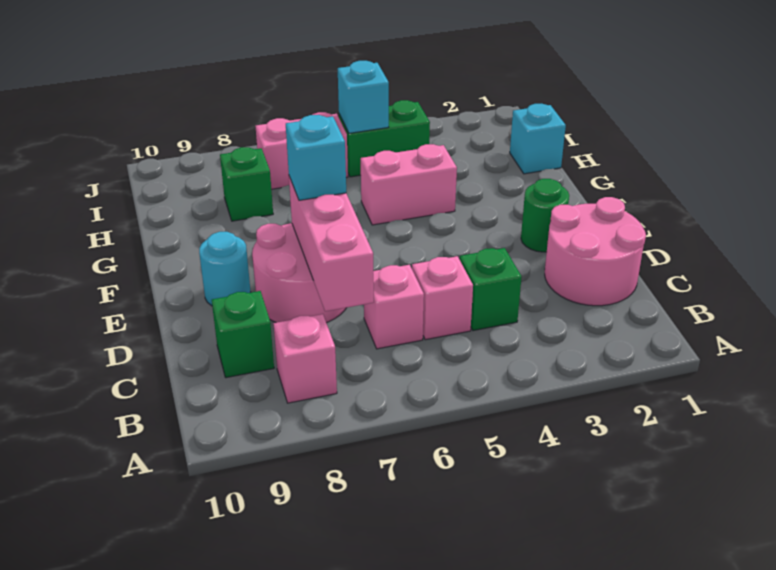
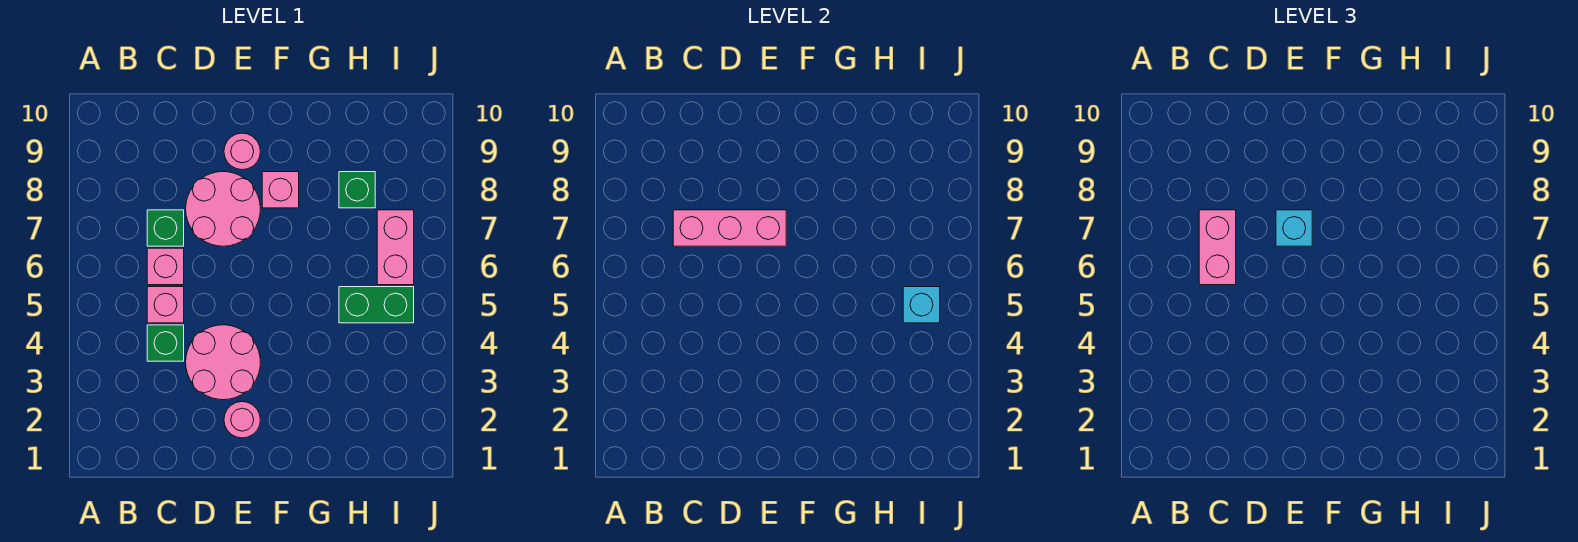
pink 1x1 brick [273,314,337,403] -> pink 1x1 brick moved to [262,172,299,208]
pink 2x2 round brick [545,197,646,306] -> pink 2x2 round brick moved to [186,325,260,400]
green 1x1 brick [212,291,274,378] -> green 1x1 brick moved to [147,210,184,246]
green 1x1 round brick [521,179,569,252] -> pink 1x1 round brick [224,402,260,438]
cyan 1x1 round brick [199,232,251,306] -> pink 1x1 round brick [224,133,260,170]
pink 1x2 brick [361,144,457,225] -> pink 1x2 brick moved to [1199,210,1236,285]
cyan 1x1 brick [510,104,566,174] -> none
green 1x2 brick [339,100,430,177] -> green 1x2 brick turned to [339,287,414,323]

